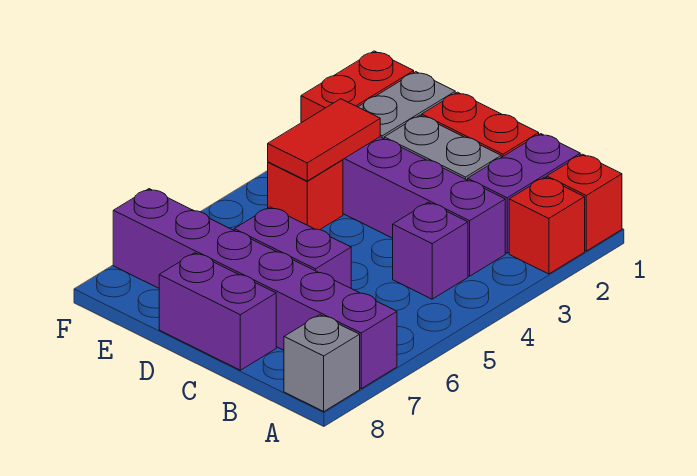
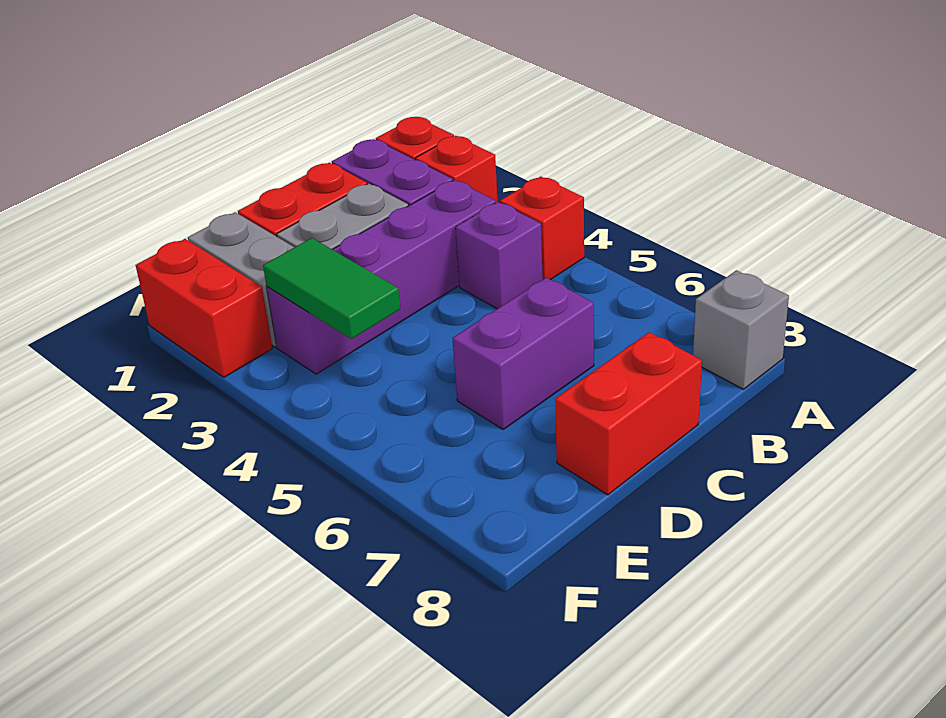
purple 1x6 brick [113,189,397,388] -> none
purple 1x2 brick [159,253,276,370] -> red 1x2 brick [555,332,702,495]
red 1x2 tile [268,99,380,181] -> green 1x2 tile [263,238,400,339]
red 1x1 brick [268,160,343,230] -> red 1x1 brick moved to [500,176,584,280]

